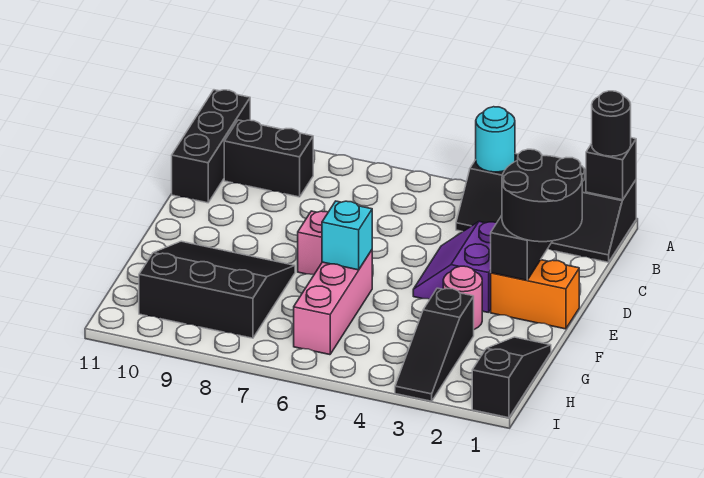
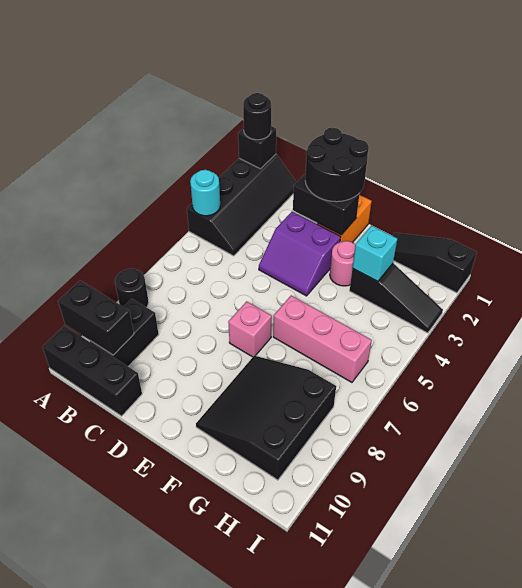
none -> black 1x1 round brick [115,269,149,307]
none -> black 1x2 brick [58,281,134,355]
cyan 1x1 brick [322,201,372,270] -> cyan 1x1 brick moved to [353,225,397,281]

